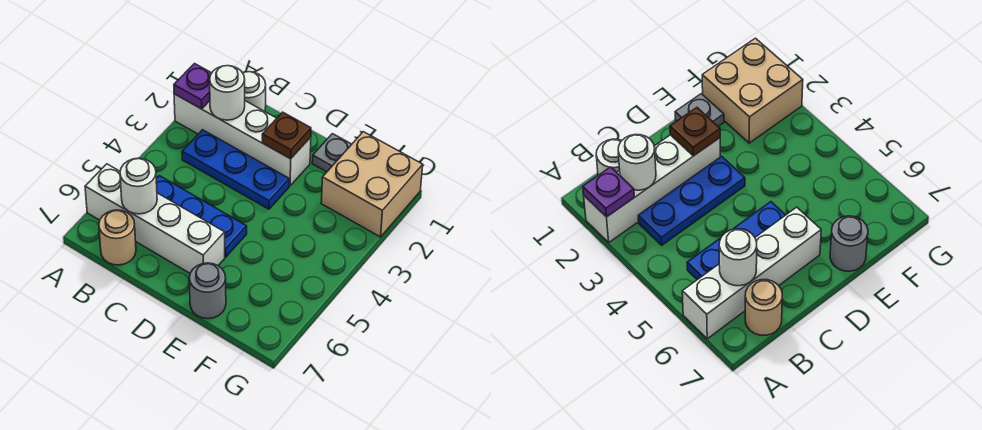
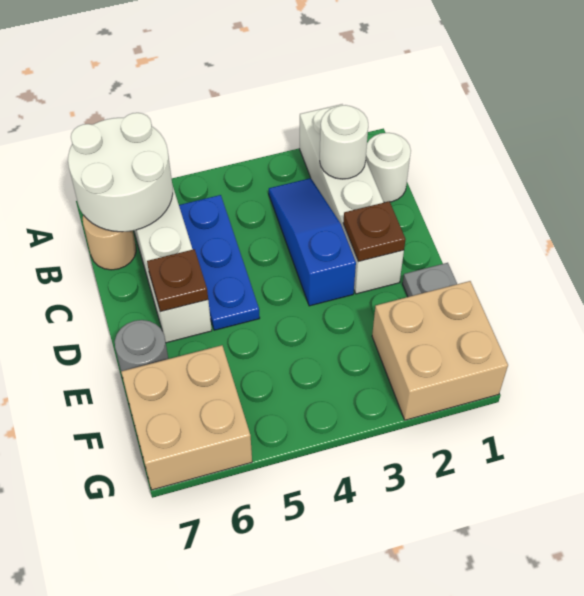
purple 1x1 plate [174,64,211,109] -> none
blue 1x3 plate [182,130,289,209] -> blue 1x3 slope [269,178,356,306]
white 1x1 round brick [120,158,157,214] -> white 2x2 round brick [68,113,173,232]
none -> brown 1x1 plate [147,249,208,312]
none -> tan 2x2 brick [121,345,252,490]

